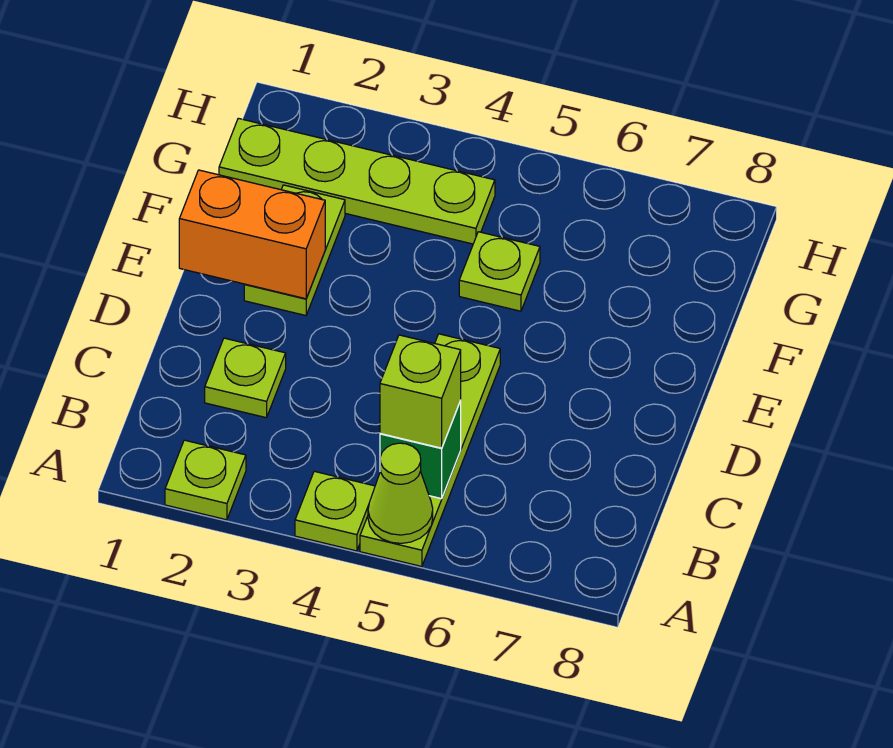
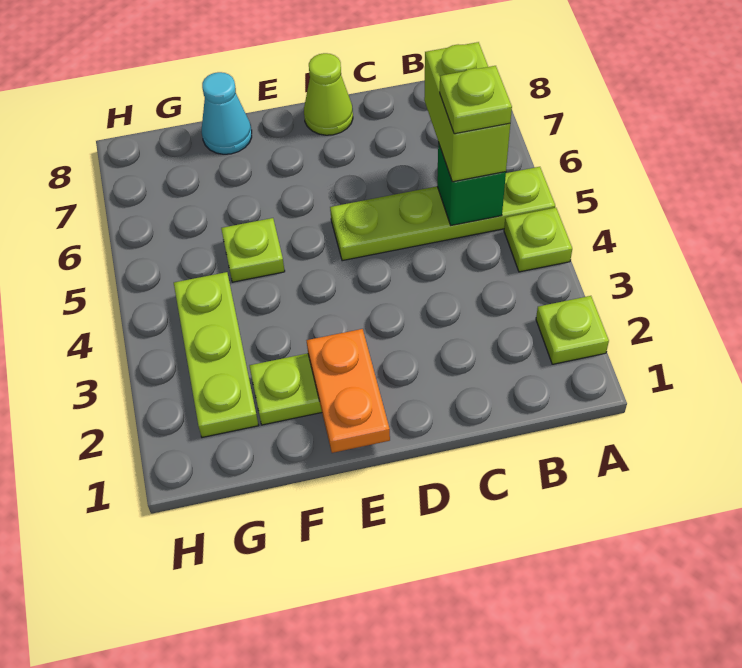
lime 1x1 cone [368,443,433,543] -> lime 1x1 cone moved to [304,53,353,135]
lime 1x1 brick [380,335,461,448] -> lime 1x2 brick [424,42,510,182]
lime 1x1 plate [205,338,286,418] -> lime 1x1 plate moved to [440,66,512,134]
orange 1x2 brick [179,170,325,299] -> orange 1x2 plate [306,329,390,453]
none -> cyan 1x1 cone [202,72,252,154]
lime 1x4 plate [219,118,495,244] -> lime 1x3 plate [174,272,259,437]

